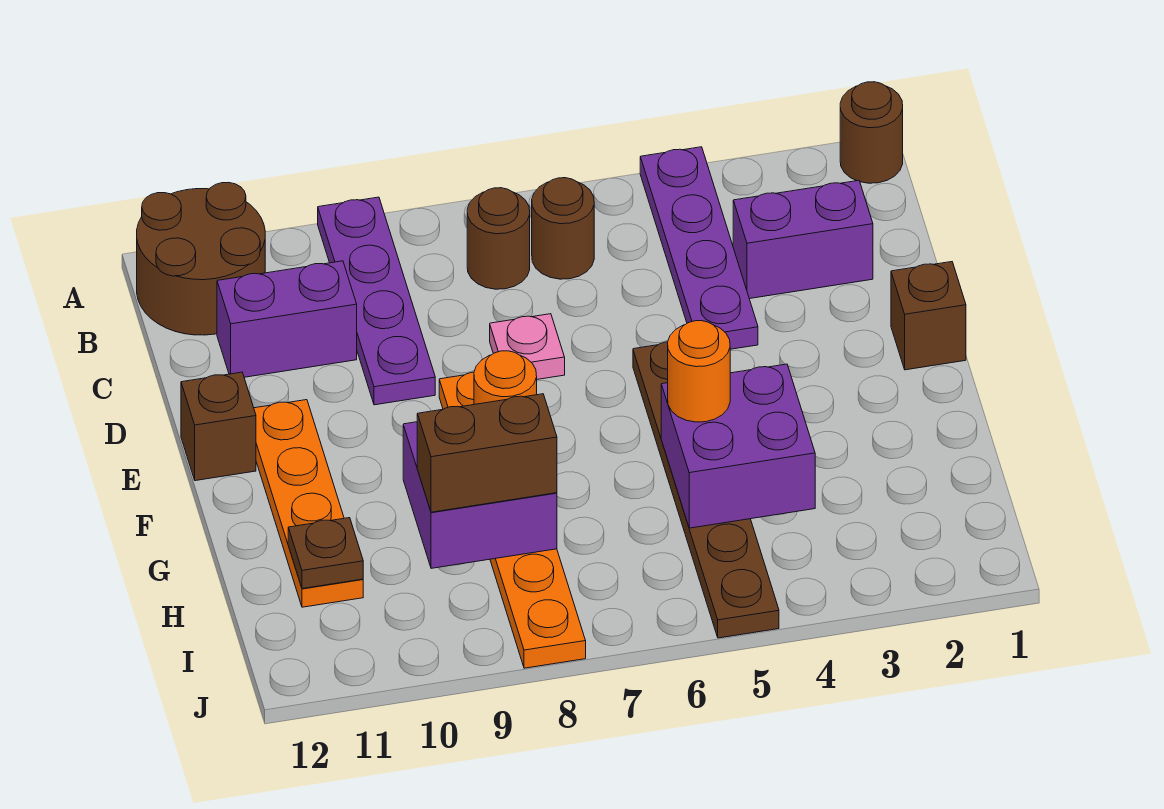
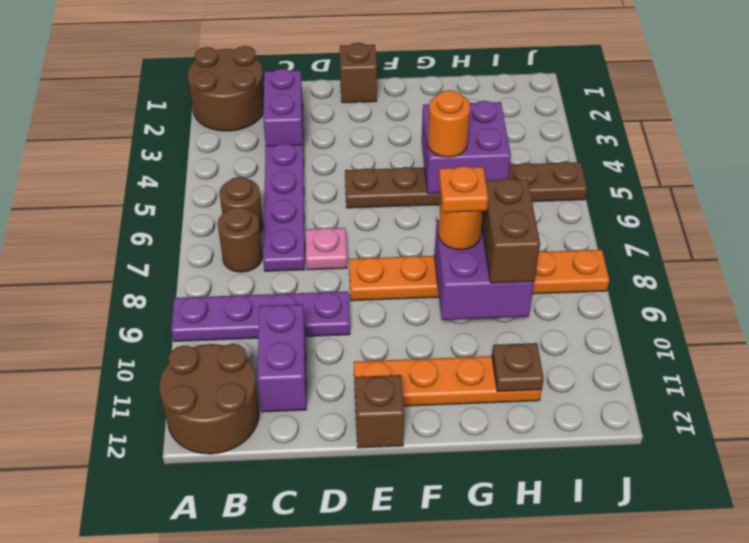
brown 1x1 round brick [840,82,903,183] -> brown 2x2 round brick [188,46,264,131]
purple 1x4 plate [640,147,758,349] -> purple 1x4 plate turned to [263,144,305,271]
none -> orange 1x1 plate [439,166,488,212]

